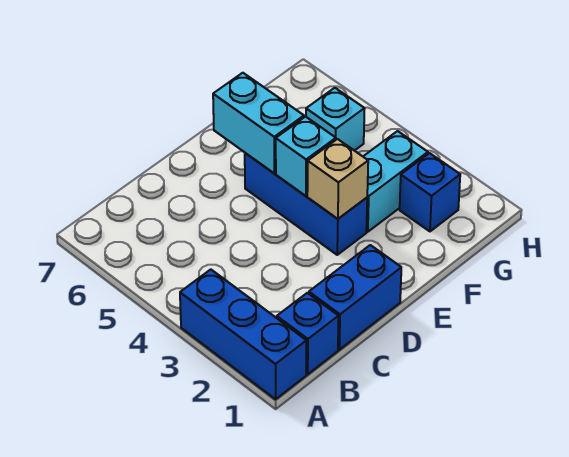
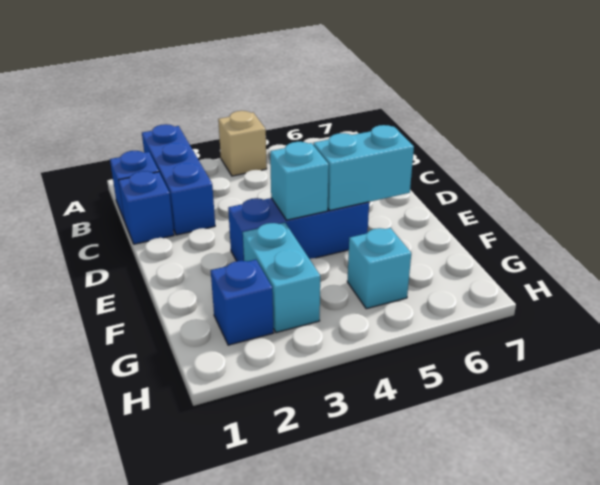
blue 1x3 brick [180,269,306,399] -> blue 1x3 brick turned to [142,124,215,235]
blue 1x2 brick [309,245,401,350] -> blue 1x1 brick [119,171,174,244]
tan 1x1 brick [307,139,368,219] -> tan 1x1 brick moved to [218,111,267,176]

